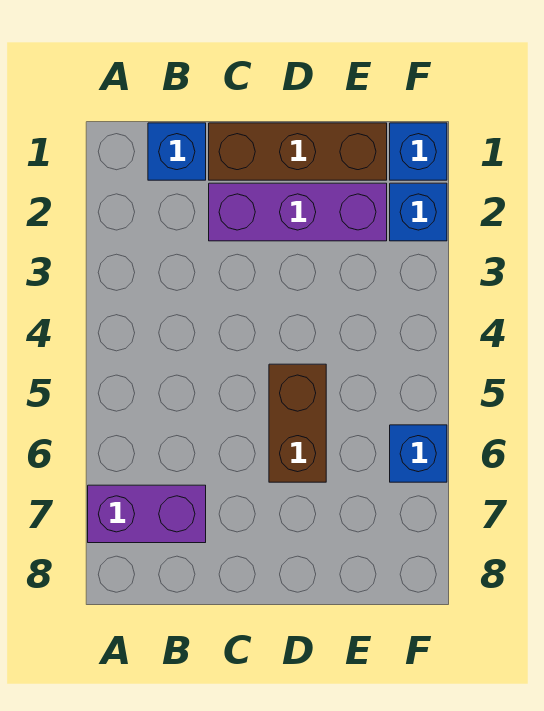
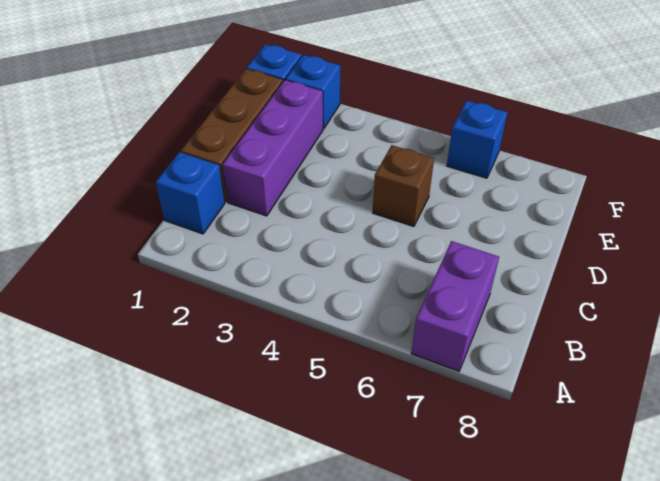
brown 1x2 brick [269,364,326,482] -> brown 1x1 brick [373,145,434,226]

